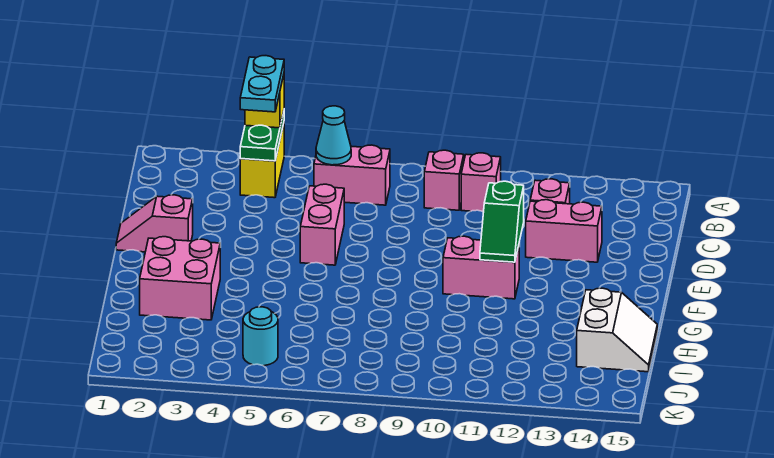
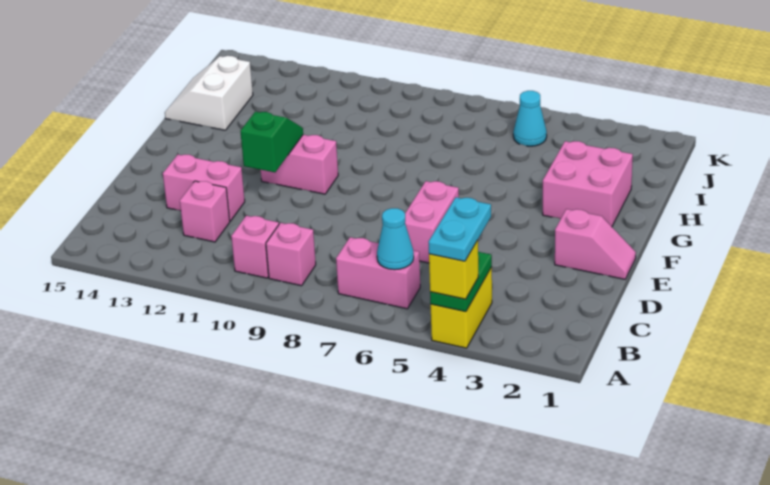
cyan 1x1 round brick [243,307,278,366] -> cyan 1x1 cone [513,91,547,146]

